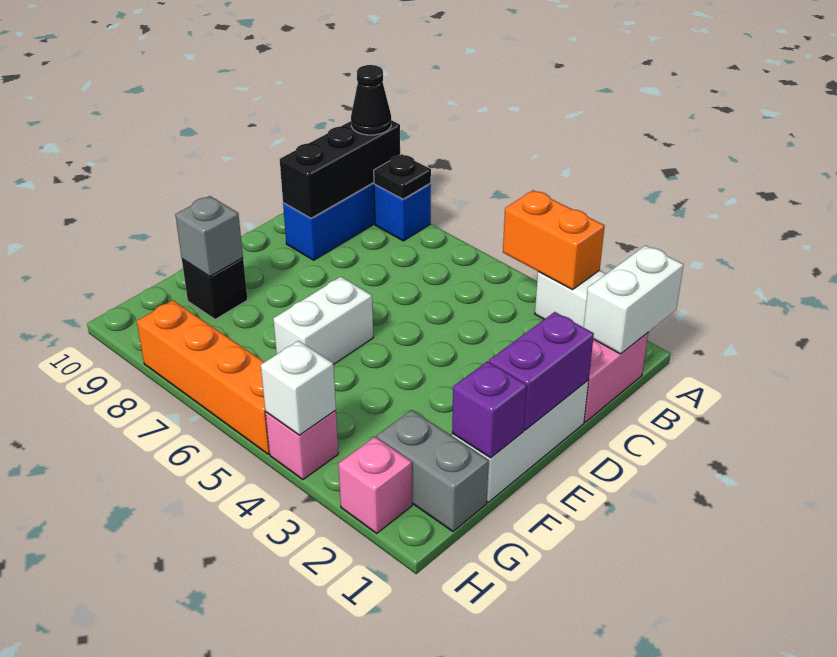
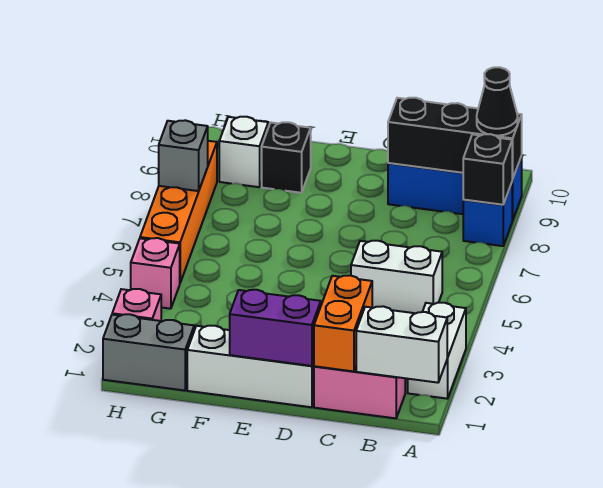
orange 1x2 brick [503,190,605,290] -> orange 1x2 brick moved to [314,275,372,371]
black 1x1 plate [374,154,431,199] -> black 1x1 brick [463,134,512,205]
white 1x2 brick [273,277,373,365] -> white 1x2 brick moved to [351,241,442,313]
purple 1x1 brick [452,361,527,458] -> none
grey 1x1 brick [175,196,243,277] -> grey 1x1 brick moved to [159,120,208,191]
grey 1x2 brick [377,410,489,531] -> grey 1x2 brick turned to [103,314,194,390]
white 1x1 brick [261,341,336,435] -> white 1x1 brick moved to [219,117,268,187]

